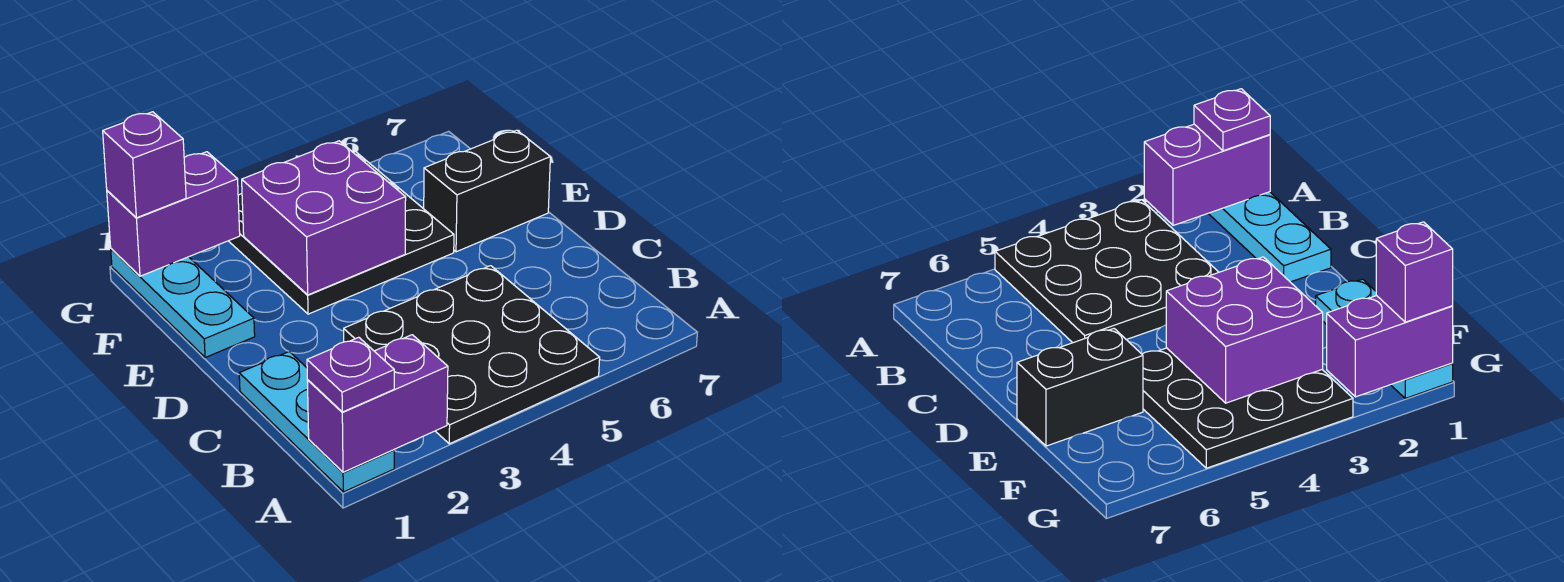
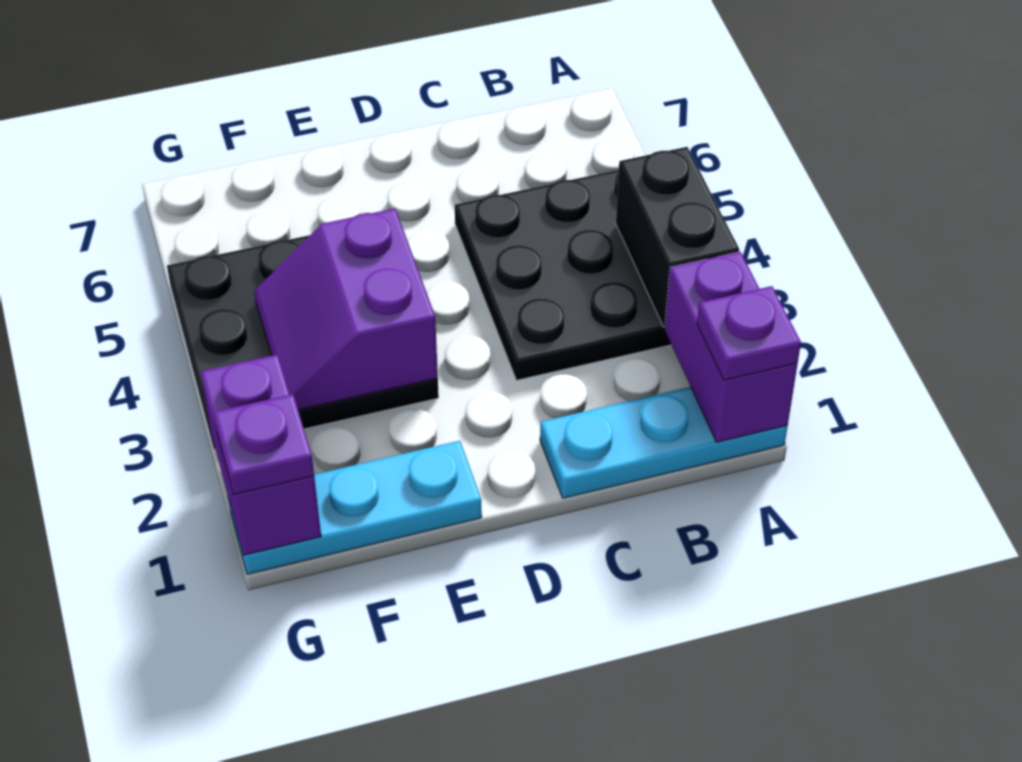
purple 2x2 brick [242,141,406,295] -> purple 2x2 slope [254,208,438,410]
black 1x2 brick [424,130,550,252] -> black 1x2 brick moved to [616,147,739,327]
purple 1x1 brick [103,112,186,218] -> purple 1x1 plate [213,394,314,495]

